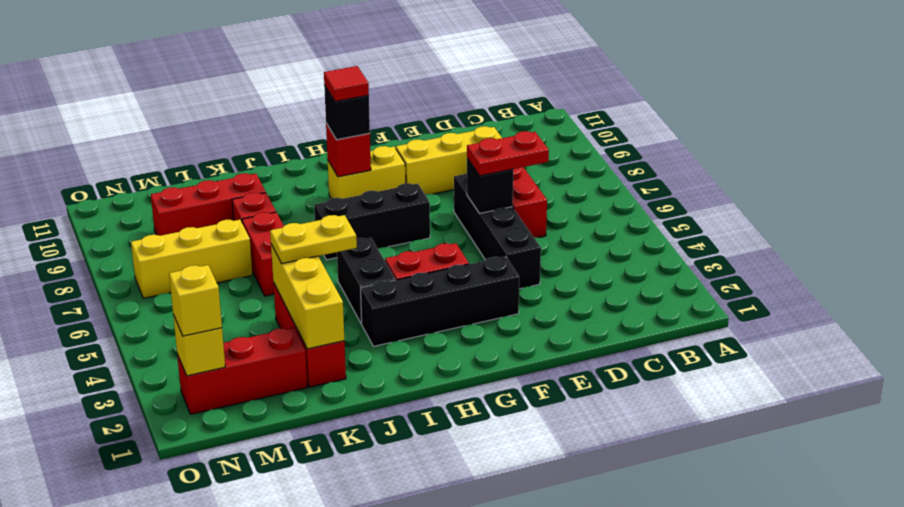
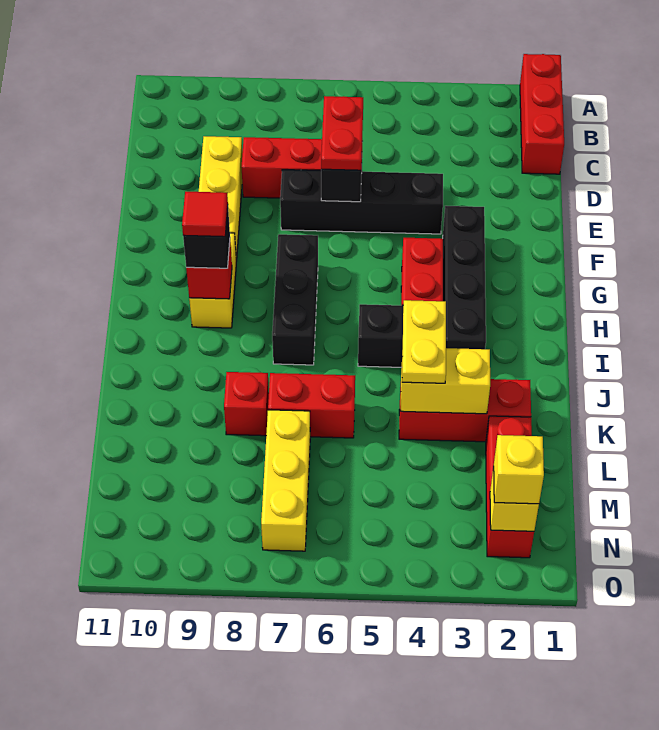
yellow 1x3 brick [271,244,344,349] -> yellow 1x2 brick [401,348,490,414]
red 1x3 brick [151,173,266,236] -> red 1x3 brick moved to [520,54,564,174]

